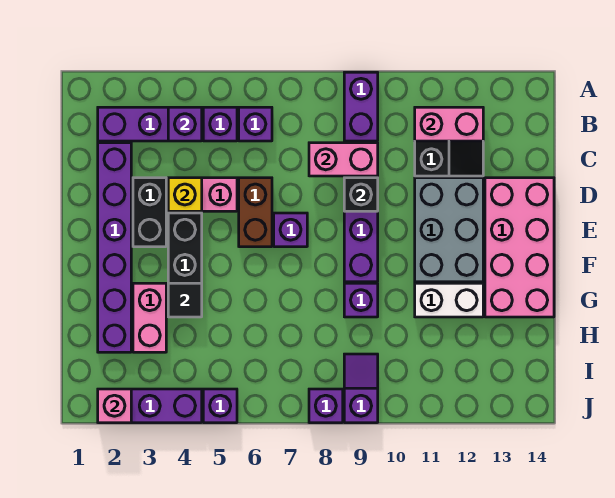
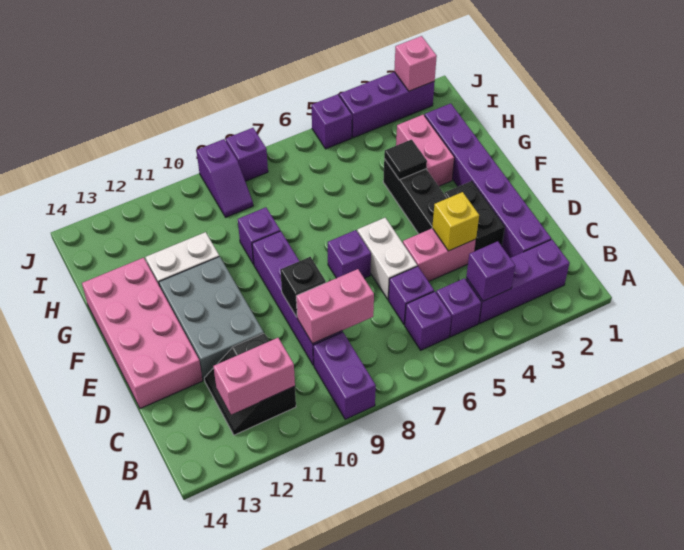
none -> purple 1x1 brick [388,266,434,325]
brown 1x2 brick [239,178,272,247] -> white 1x2 brick [357,218,417,299]

